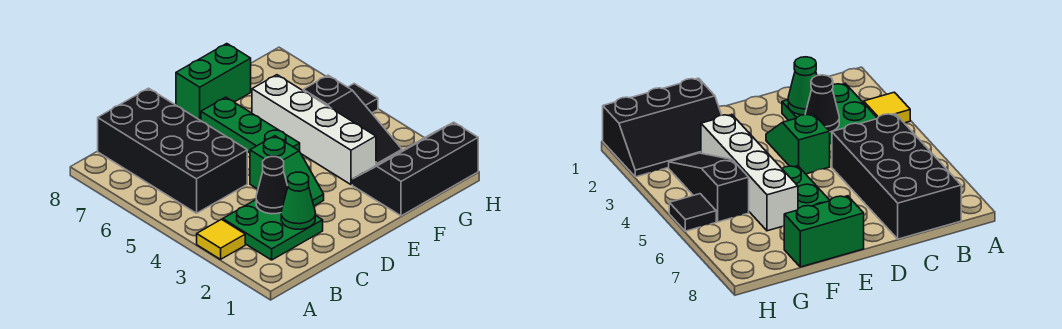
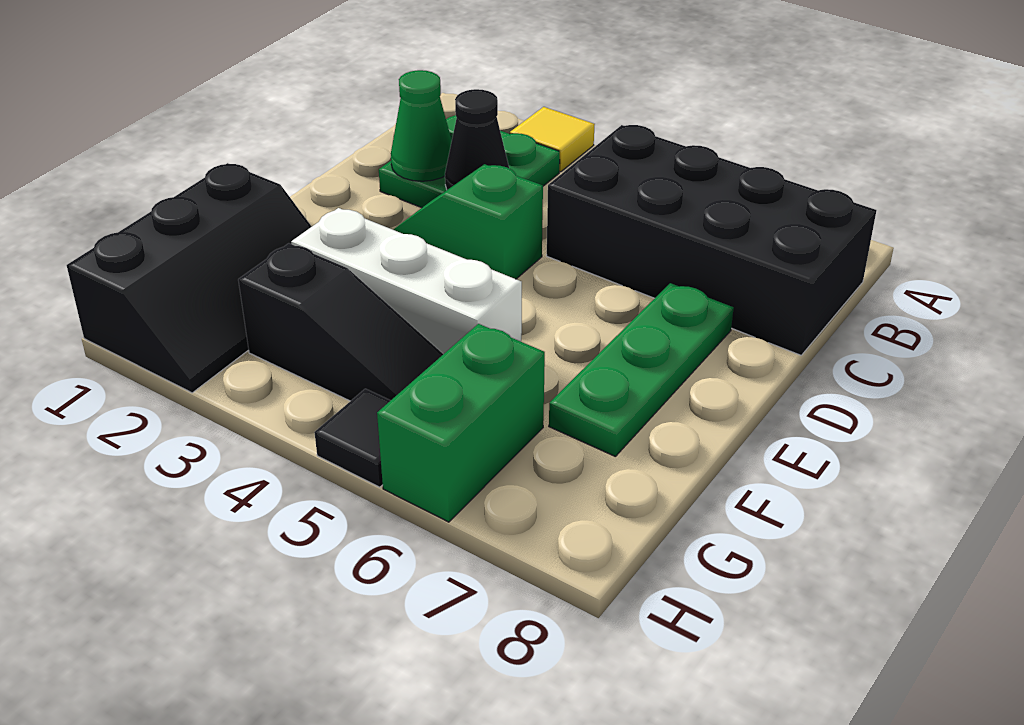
green 1x3 plate [201,97,300,153] -> green 1x3 plate turned to [549,283,734,456]
green 1x2 brick [176,44,251,121] -> green 1x2 brick moved to [377,324,545,522]
white 1x4 brick [252,75,376,185] -> white 1x3 brick [291,208,522,354]
black 1x3 slope [303,75,402,165] -> black 1x3 slope turned to [238,243,443,401]

